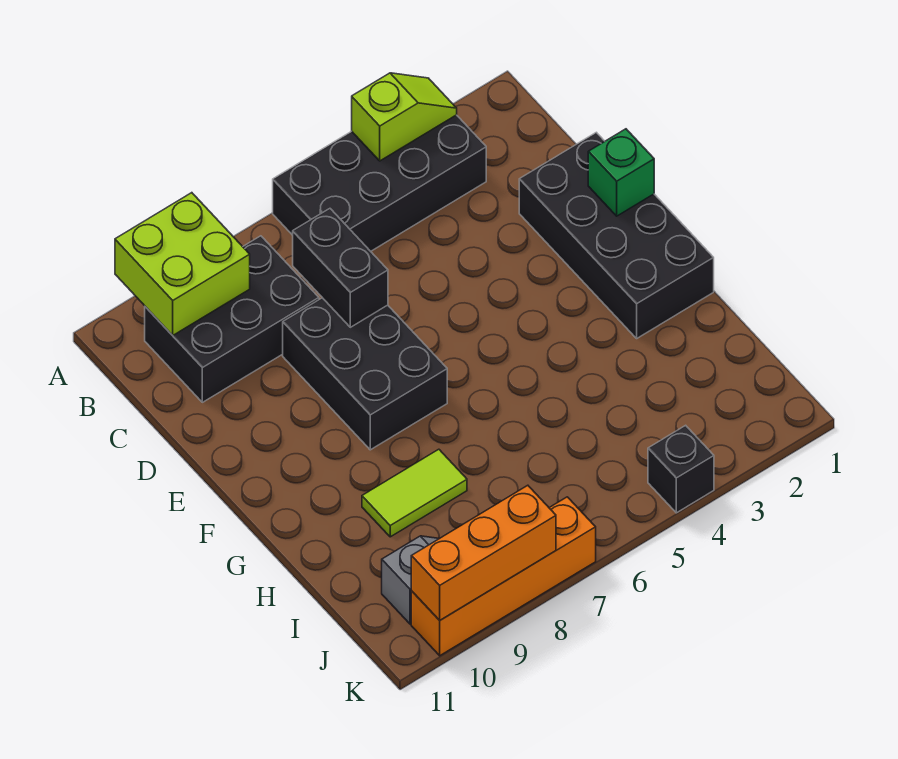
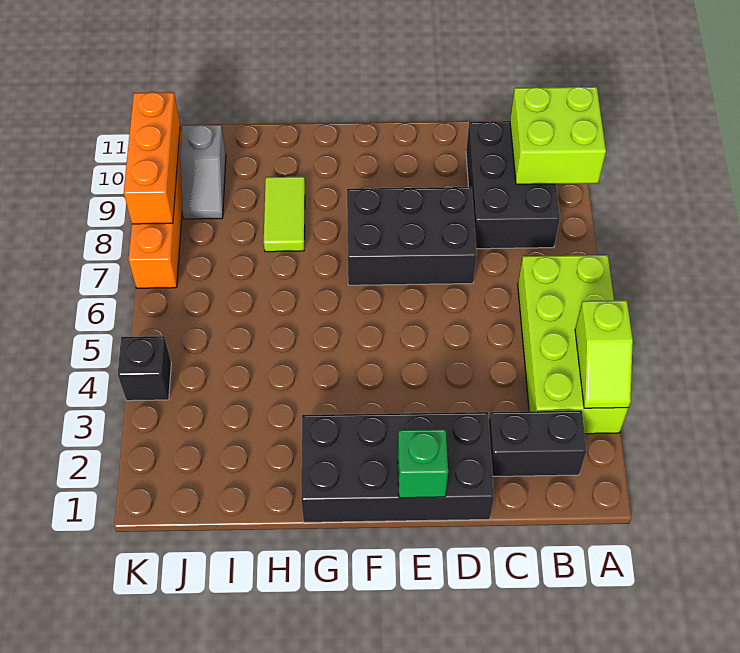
black 2x4 brick [273,115,486,251] -> lime 2x4 brick [518,255,628,434]
black 1x2 brick [293,209,388,327] -> black 1x2 brick moved to [489,411,587,476]

